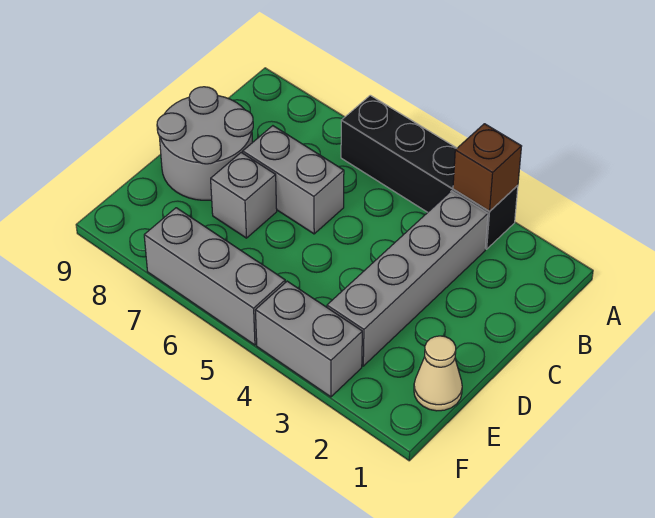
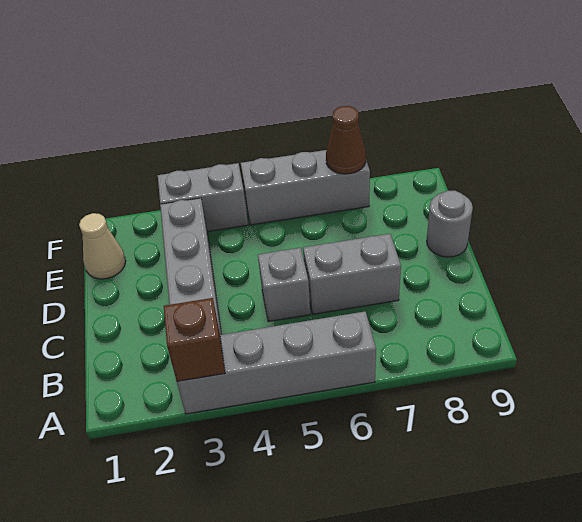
black 1x4 brick [341,95,518,249] -> grey 1x4 brick [177,312,376,414]
grey 2x2 round brick [157,87,253,200] -> grey 1x1 round brick [427,191,473,257]
grey 1x1 brick [211,152,277,238] -> grey 1x1 brick moved to [258,248,310,322]
none -> brown 1x1 cone [326,106,366,174]

